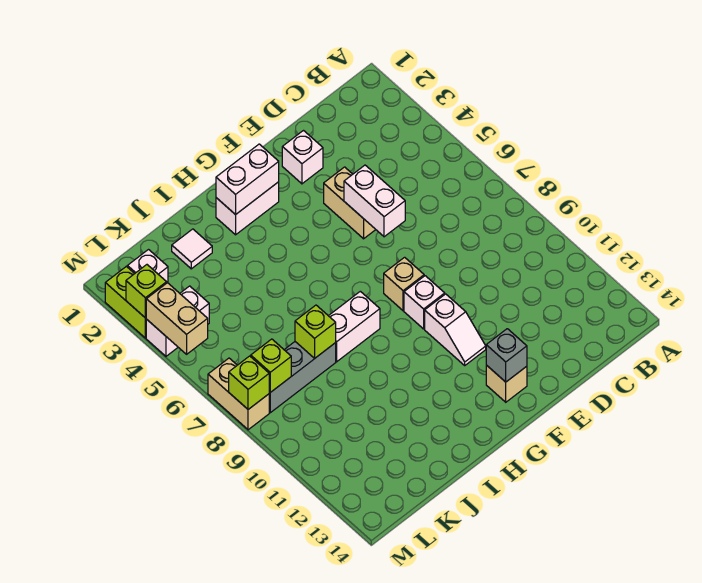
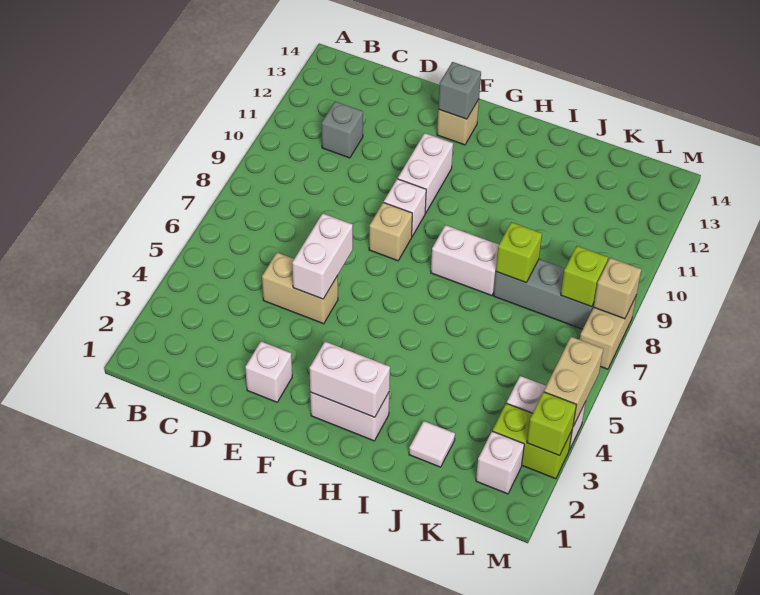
none -> grey 1x1 brick [322,102,363,158]
tan 1x2 brick [324,167,376,239] -> tan 1x2 brick turned to [262,253,338,324]
white 1x2 slope [425,294,486,365] -> white 1x2 brick [398,133,453,213]
lime 1x2 brick [105,266,146,338] -> lime 1x2 brick turned to [492,403,572,479]
lime 1x1 brick [229,356,269,409] -> tan 1x1 brick [594,258,641,319]

